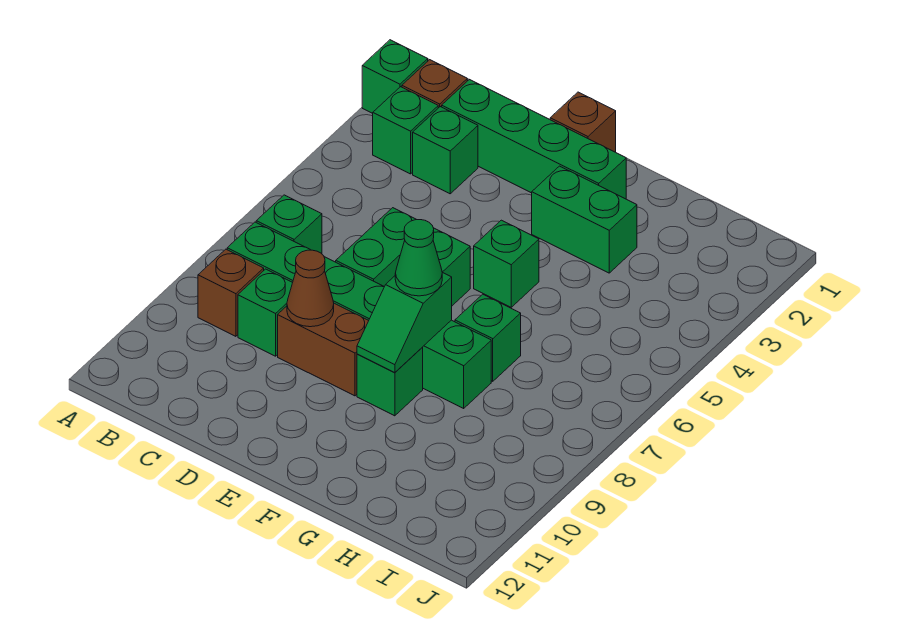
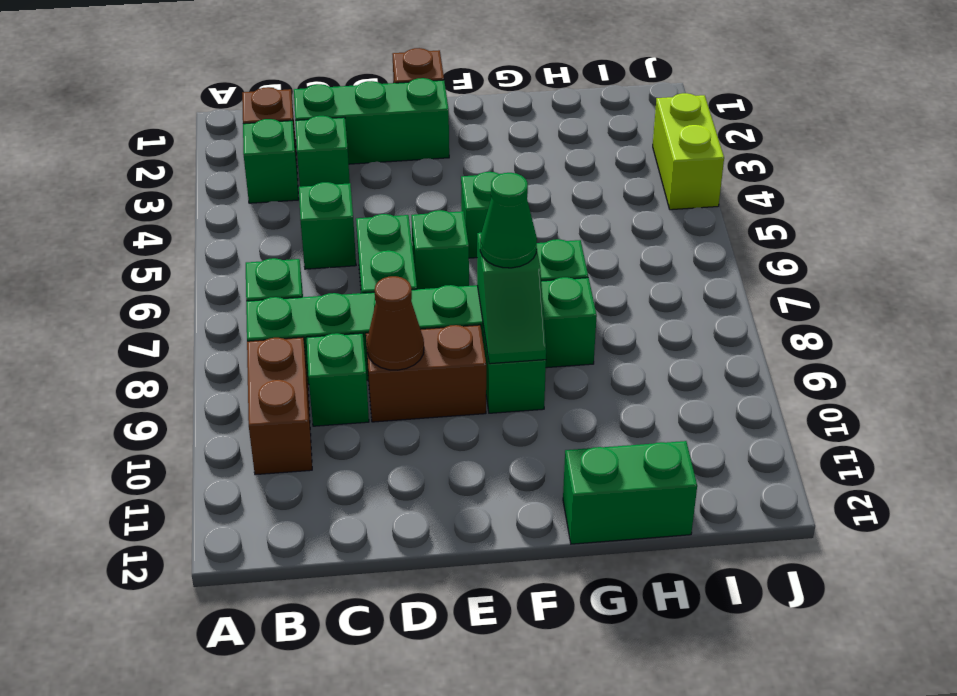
green 1x1 brick [362,40,428,113] -> green 1x1 brick moved to [299,182,356,269]
brown 1x1 brick [198,249,264,336] -> brown 1x2 brick [247,337,312,475]
green 1x4 brick [442,79,626,199] -> green 1x3 brick [294,78,449,164]
green 1x2 brick [532,166,637,273] -> green 1x2 brick moved to [563,441,697,544]
none -> lime 1x2 brick [653,93,724,210]

